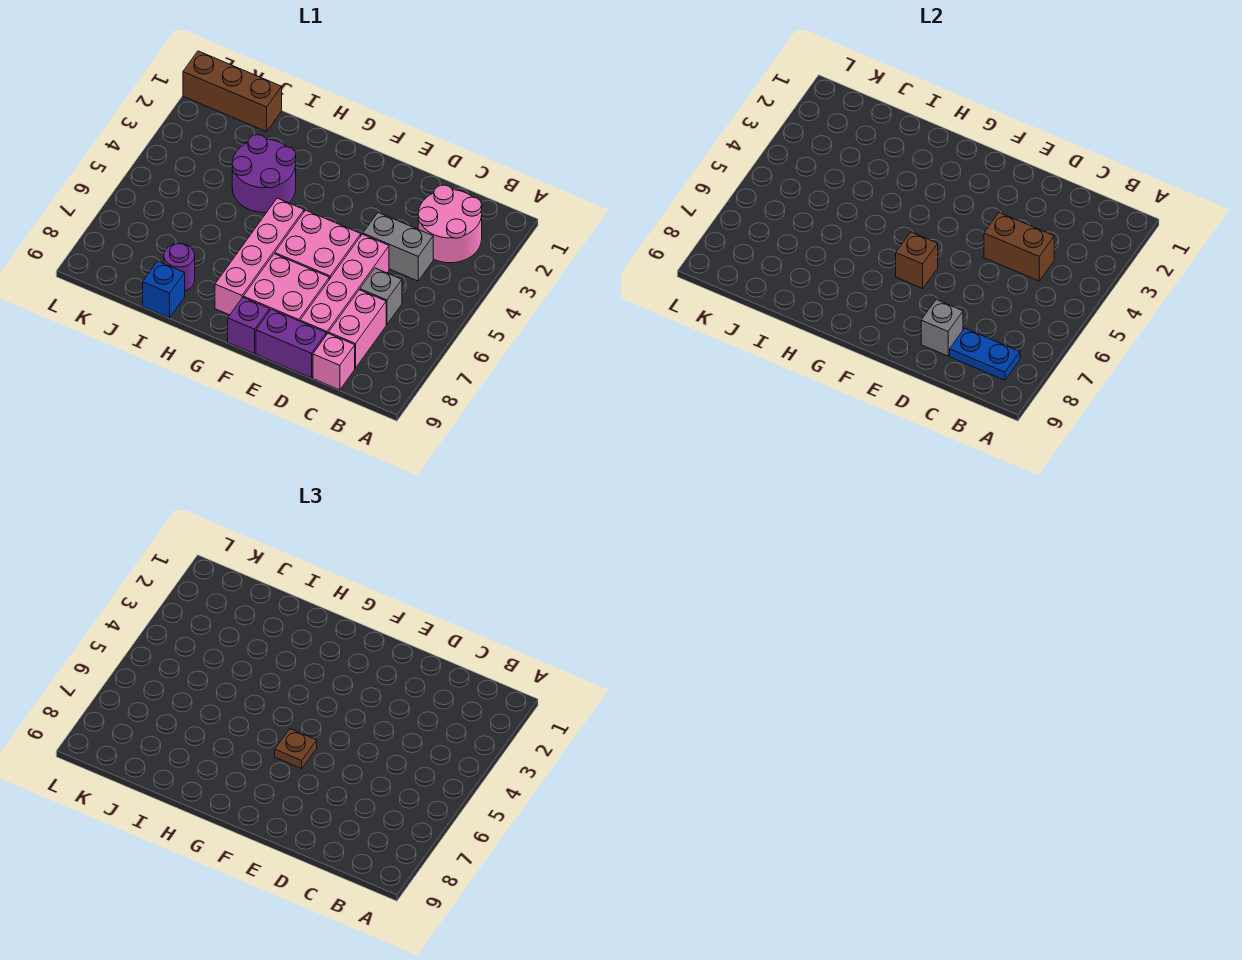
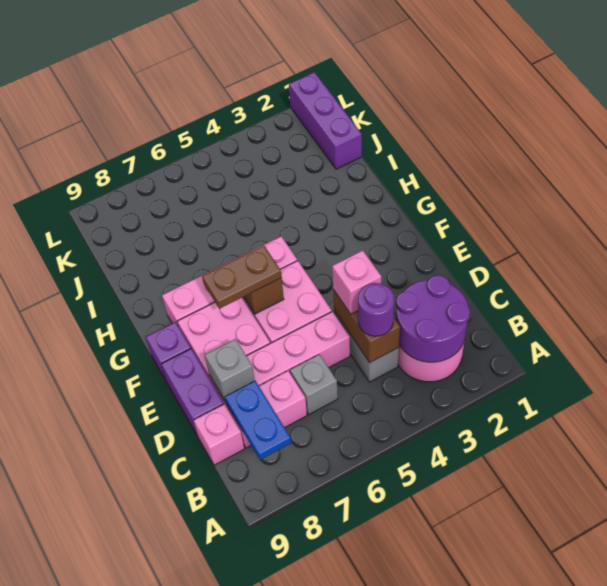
none -> pink 1x1 brick [332,250,381,314]
brown 1x1 plate [275,729,317,768] -> brown 1x2 plate [202,246,281,309]
purple 2x2 round brick [232,135,296,212] -> purple 2x2 round brick moved to [396,275,470,362]
purple 1x1 round brick [164,244,195,291] -> purple 1x1 round brick moved to [358,283,394,336]
blue 1x1 brick [143,261,185,318] -> none
brown 1x3 brick [183,51,282,132] -> purple 1x3 brick [289,72,362,169]

